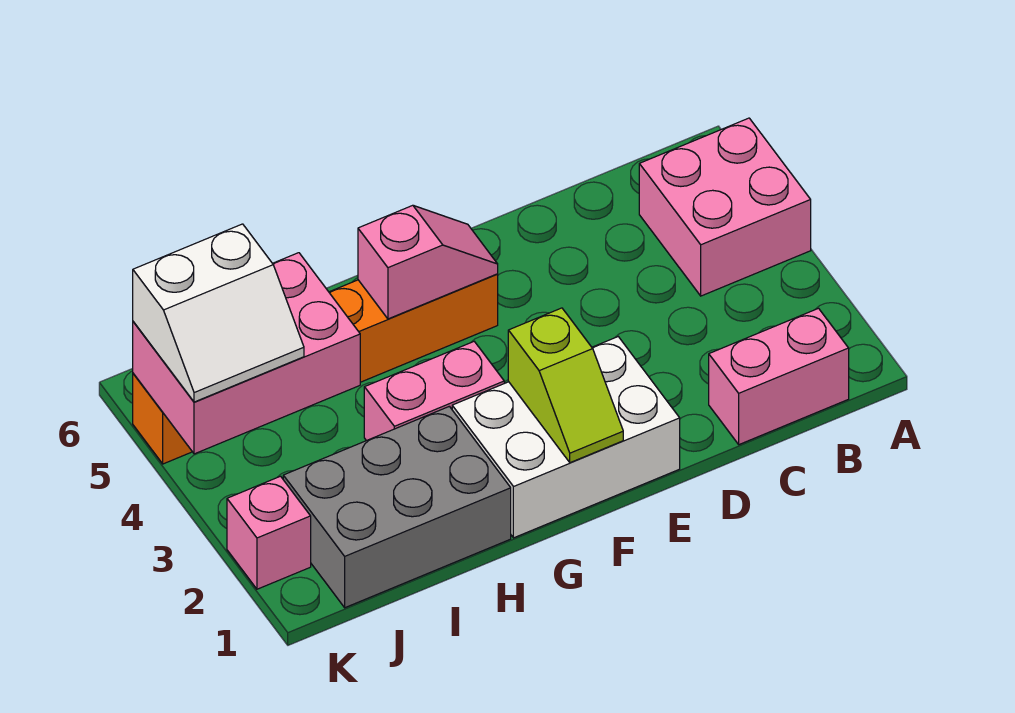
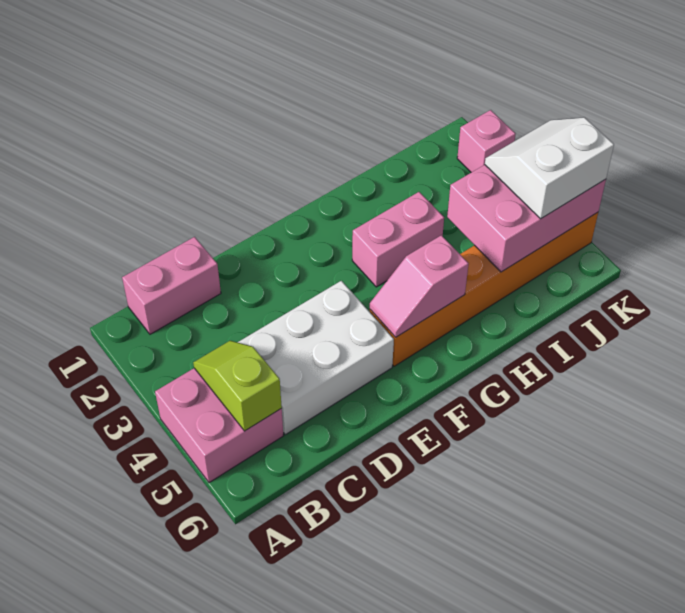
white 2x3 brick [452,337,680,538] -> white 2x3 brick moved to [238,281,394,435]
lime 1x2 slope [508,308,623,463] -> lime 1x2 slope moved to [193,341,282,431]
grey 2x3 brick [283,406,511,608] -> none

